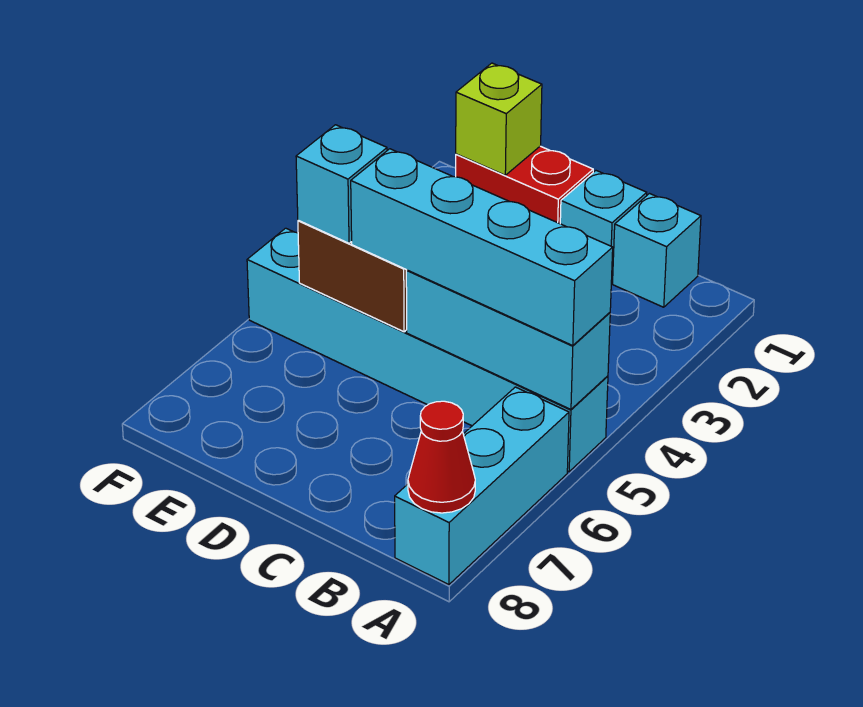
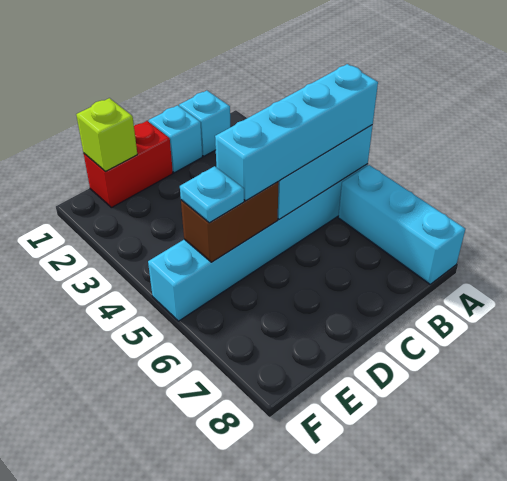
red 1x1 cone [408,401,475,513] -> none
cyan 1x1 brick [296,125,387,243] -> cyan 1x1 plate [180,166,244,223]

